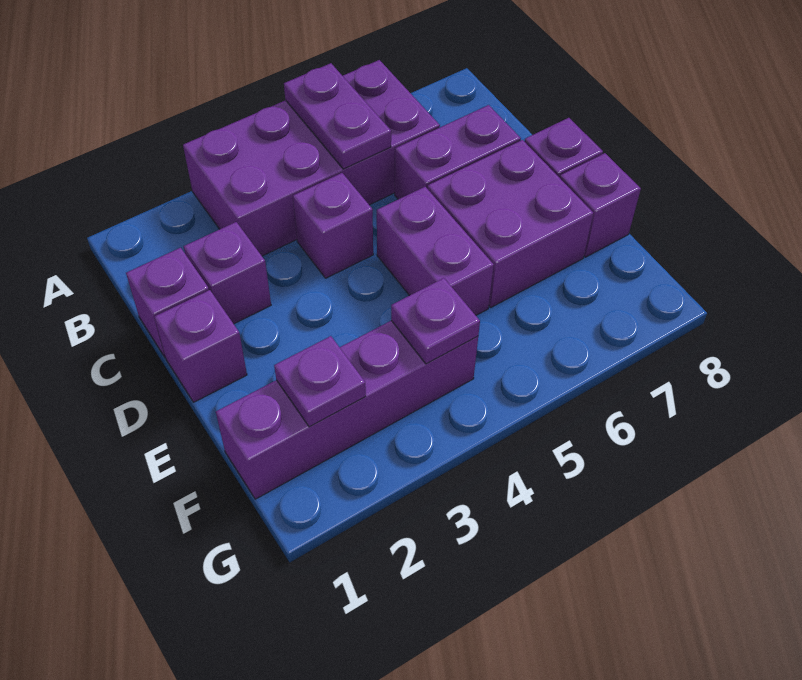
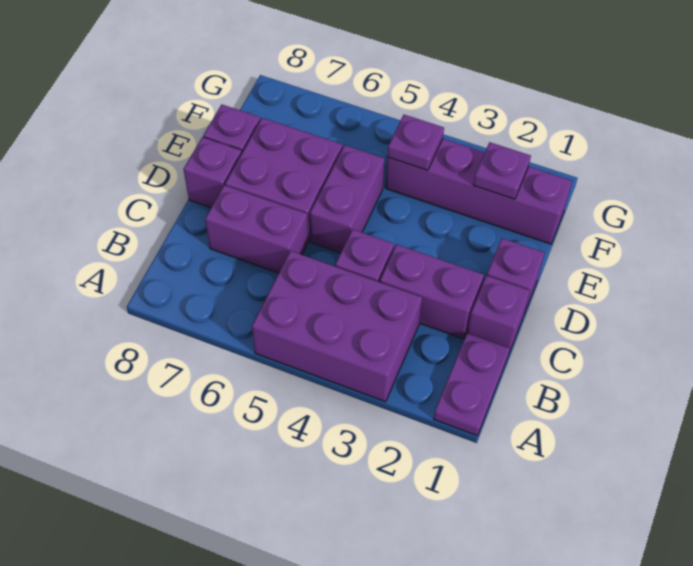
purple 2x4 brick [183,60,440,256] -> purple 2x3 brick [252,251,422,402]
purple 1x2 plate [284,63,391,169] -> purple 1x2 plate moved to [434,333,510,436]
purple 1x1 brick [184,222,271,324] -> purple 1x2 brick [380,245,484,339]

